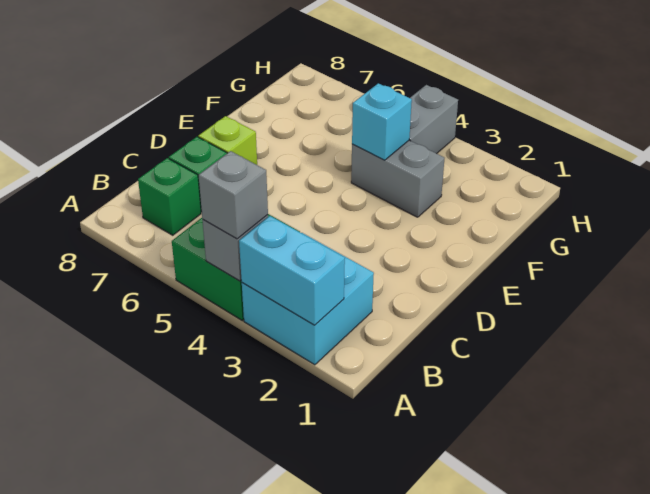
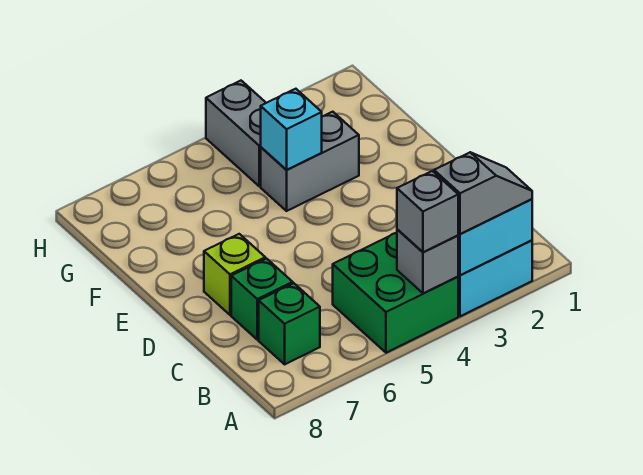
none -> grey 1x2 slope [434,152,532,234]

